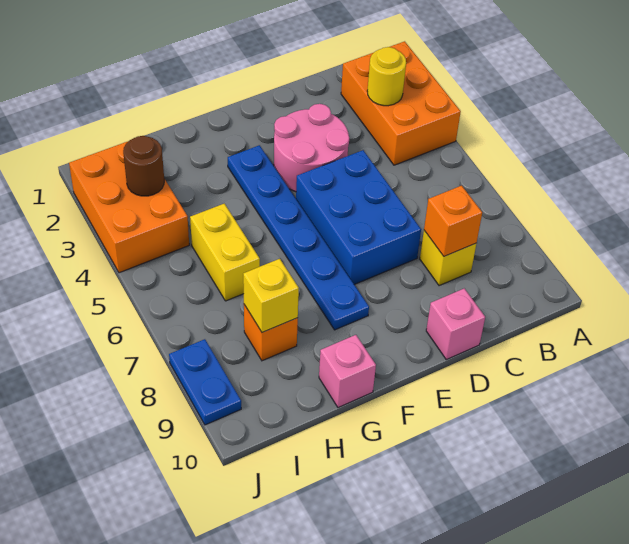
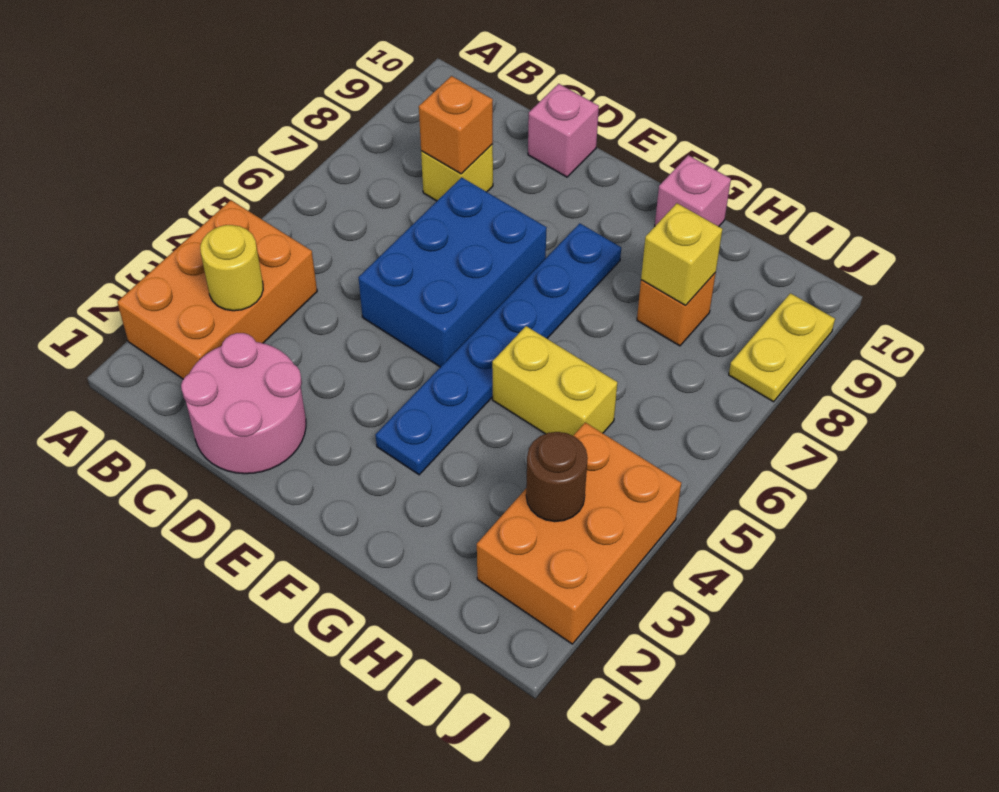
pink 2x2 round brick [274,104,349,192] -> pink 2x2 round brick moved to [181,333,306,474]
yellow 1x2 brick [190,203,260,301] -> yellow 1x2 brick turned to [492,326,617,436]
blue 1x2 plate [169,339,241,425] -> yellow 1x2 plate [729,293,835,402]

